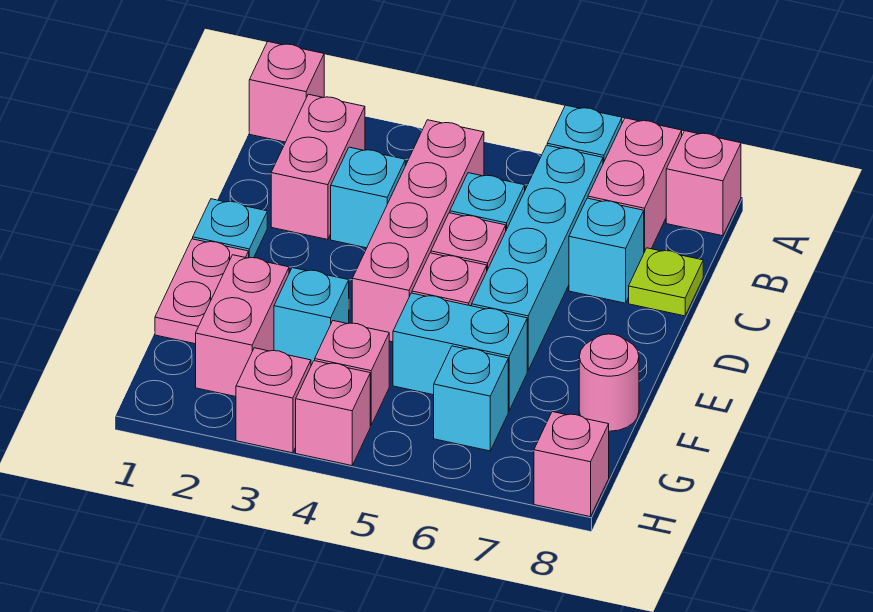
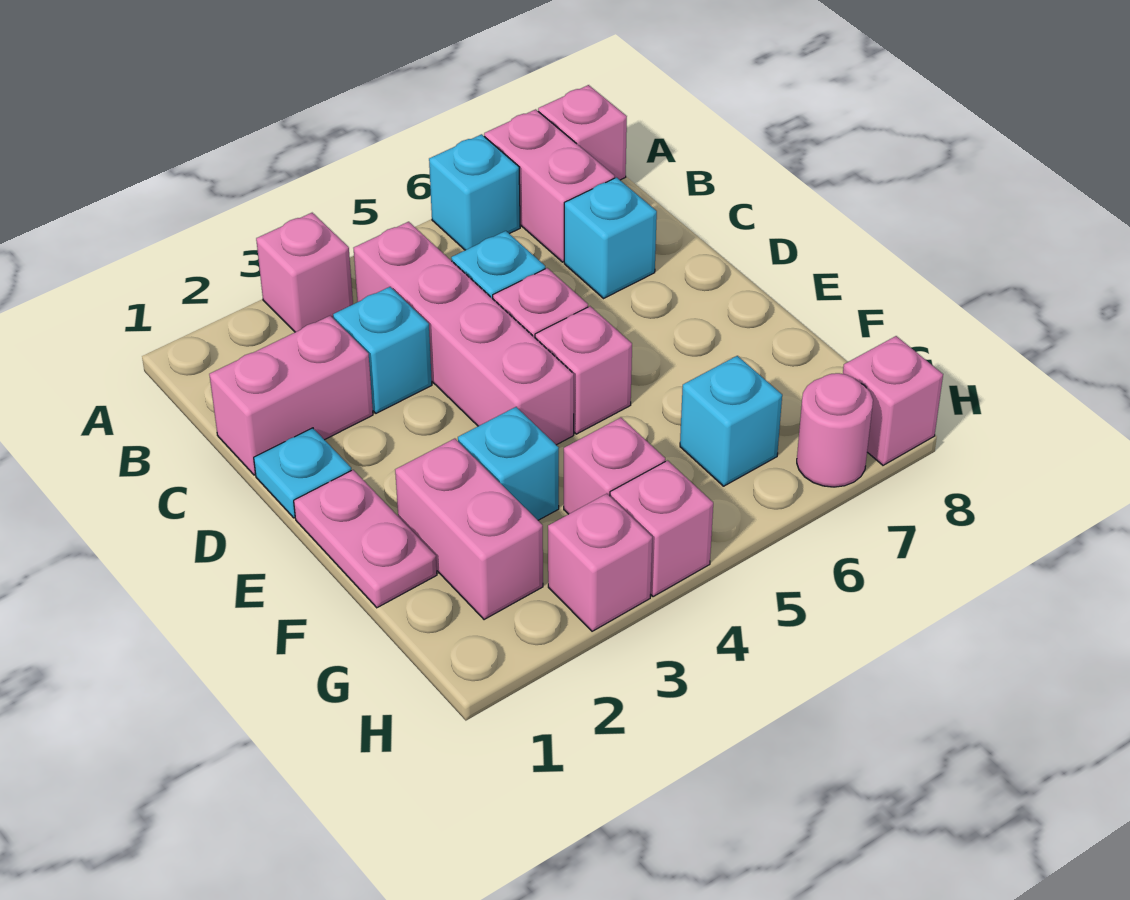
pink 1x1 brick [249,42,324,142] -> pink 1x1 brick moved to [256,213,353,332]
pink 1x2 brick [271,94,365,240] -> pink 1x2 brick turned to [209,316,373,475]
cyan 1x4 brick [472,145,603,371] -> none
lime 1x1 plate [629,248,703,316] -> none
cyan 1x2 brick [393,293,527,411] -> none
pink 1x1 round brick [579,334,639,431] -> pink 1x1 round brick moved to [797,373,873,487]

